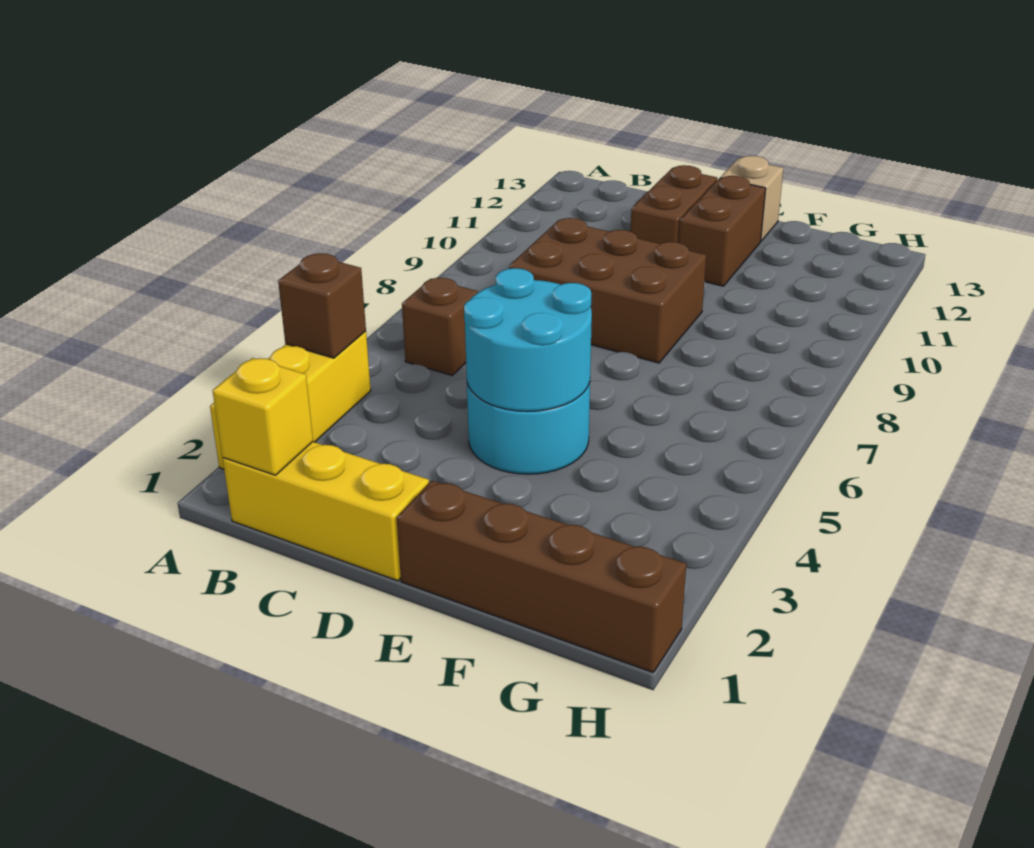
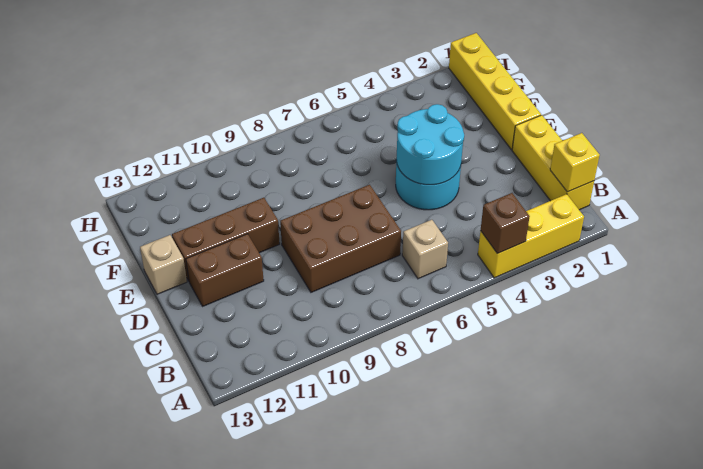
brown 1x1 brick [402,278,478,376] -> tan 1x1 brick [402,220,448,279]
brown 2x3 brick [509,218,706,363] -> brown 2x3 brick turned to [280,185,401,292]
brown 1x4 brick [397,481,686,673] -> yellow 1x4 brick [449,33,541,150]
brown 1x2 brick [679,176,766,286] -> brown 1x3 brick [172,198,280,281]

